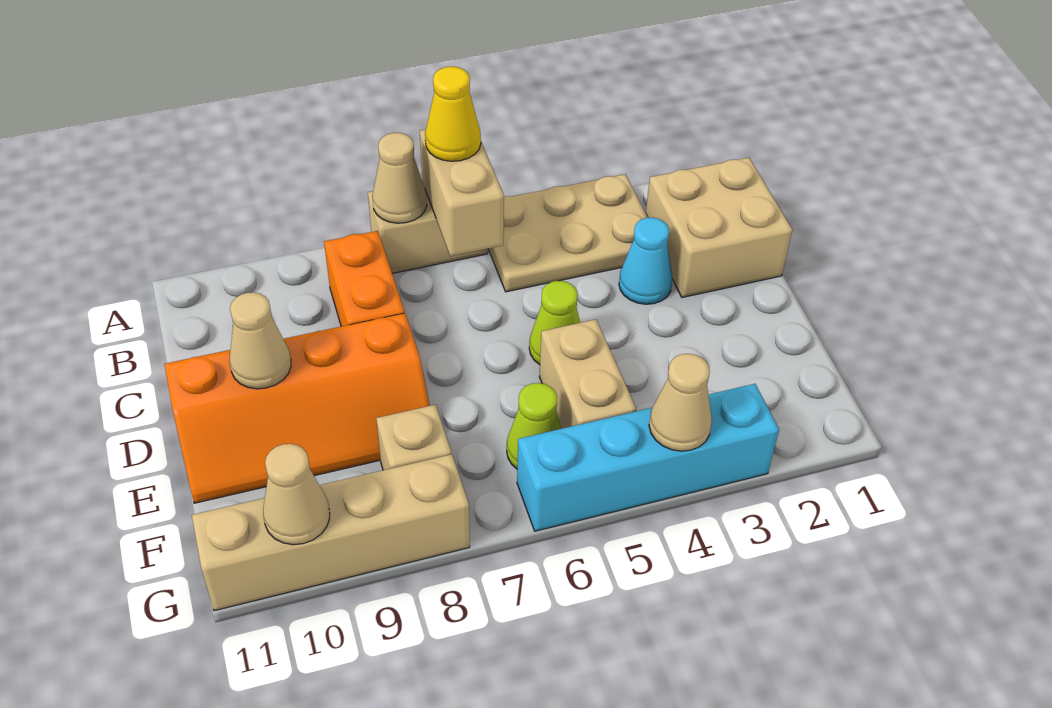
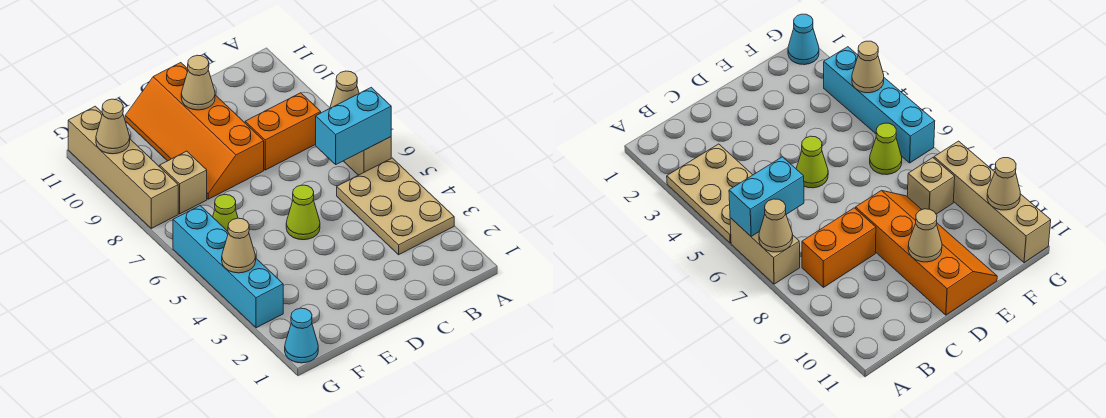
tan 1x2 brick [420,130,504,256] -> cyan 1x2 brick [316,87,391,164]
yellow 1x1 cone [425,67,481,161] -> none
tan 2x2 brick [646,158,792,297] -> none
cyan 1x1 cone [619,218,673,304] -> cyan 1x1 cone moved to [285,308,318,363]
tan 1x2 brick [539,319,636,429] -> none

